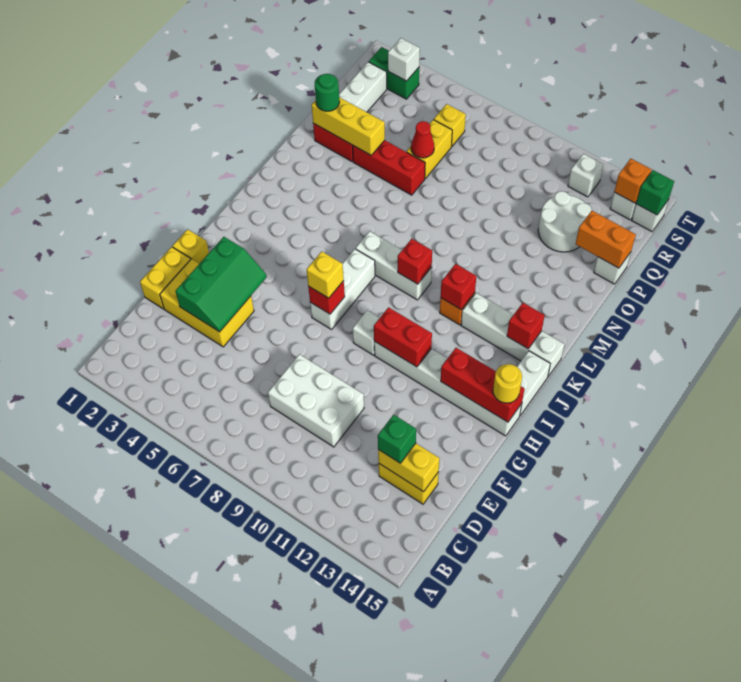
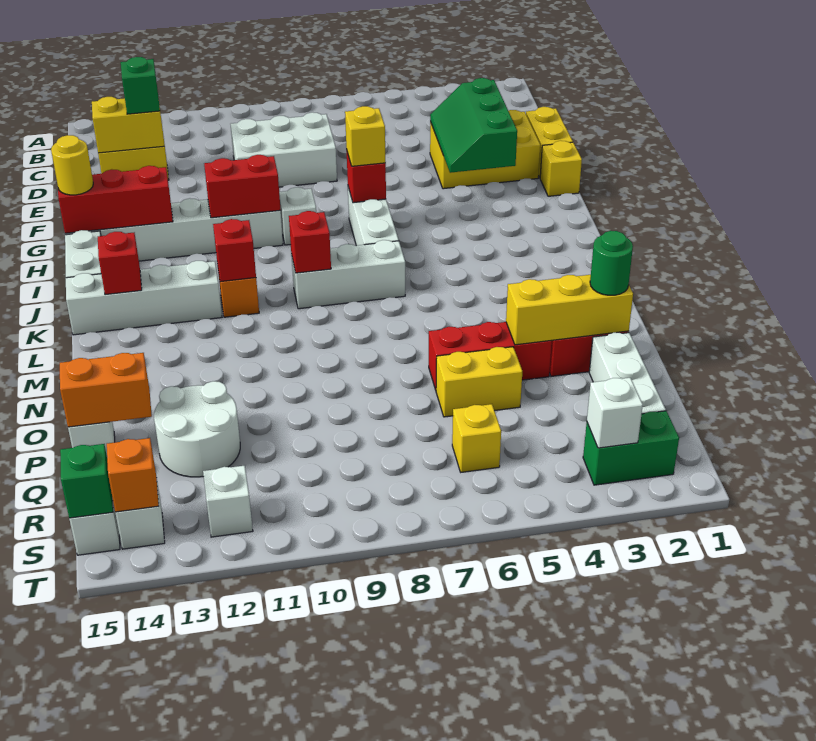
yellow 1x2 brick [407,120,452,179] -> yellow 1x2 brick turned to [436,347,522,417]
red 1x1 cone [411,121,434,158] -> none

